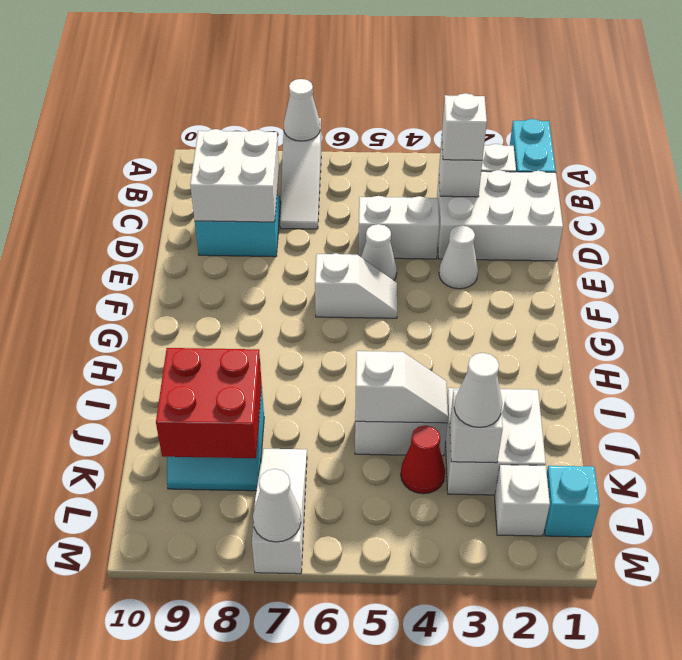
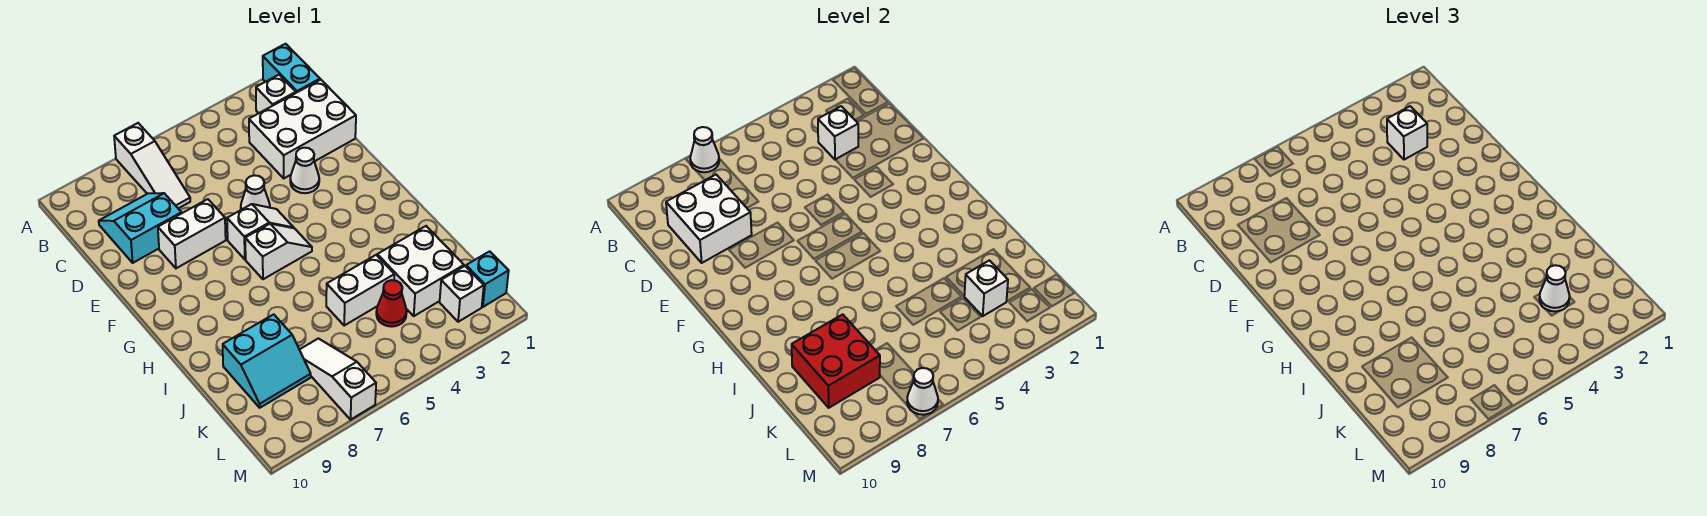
white 1x2 brick [358,196,439,259] -> white 1x2 brick moved to [158,199,226,268]
white 1x2 slope [355,351,448,423] -> white 1x2 slope moved to [245,224,312,279]

